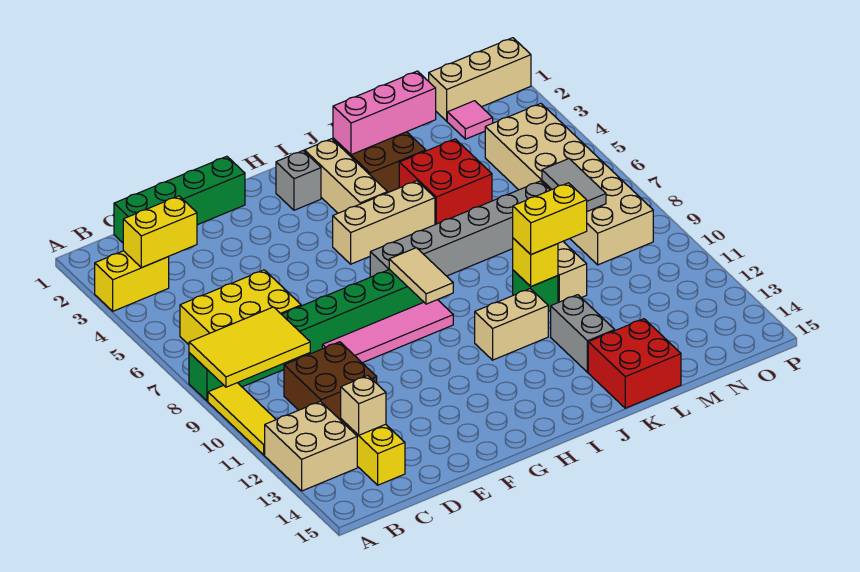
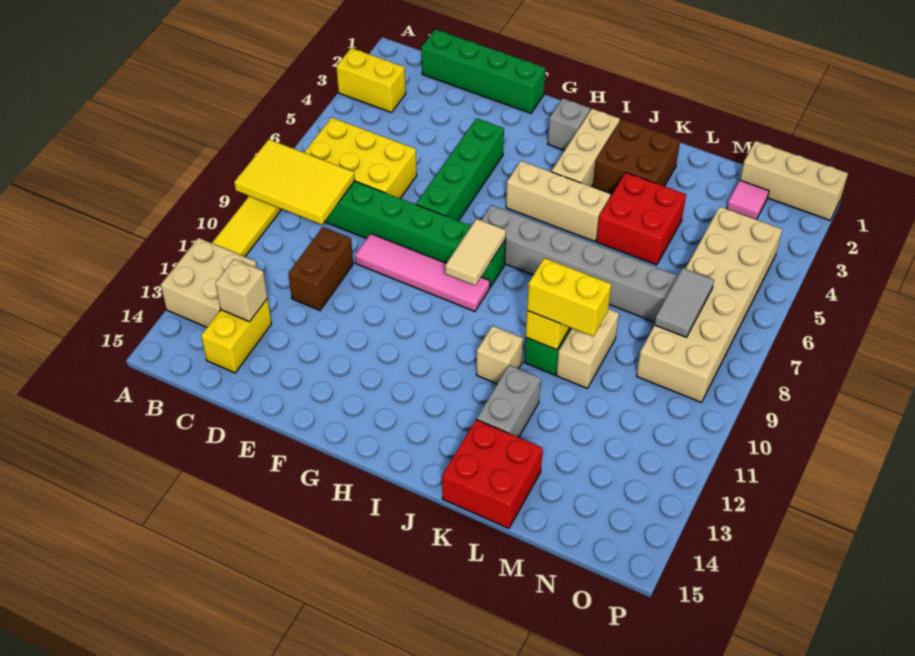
yellow 1x2 brick [123,196,197,268] -> none
brown 2x2 brick [284,342,377,420] -> brown 1x2 brick [288,227,353,310]
none -> green 1x4 brick [416,118,504,221]
tan 1x2 brick [475,289,548,360] -> tan 1x1 brick [476,326,523,384]
pink 1x3 brick [333,71,436,155] -> none

